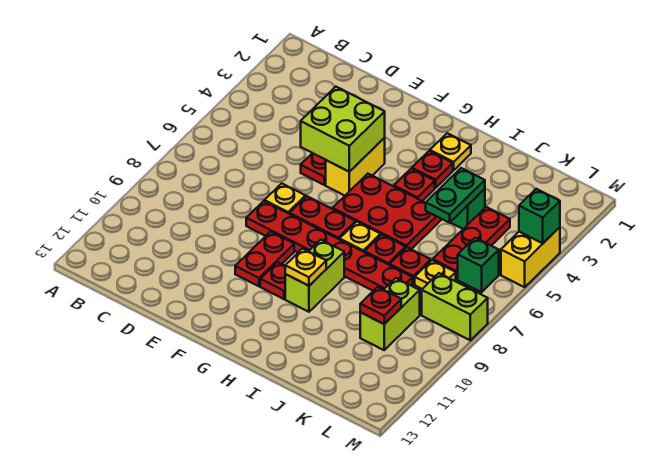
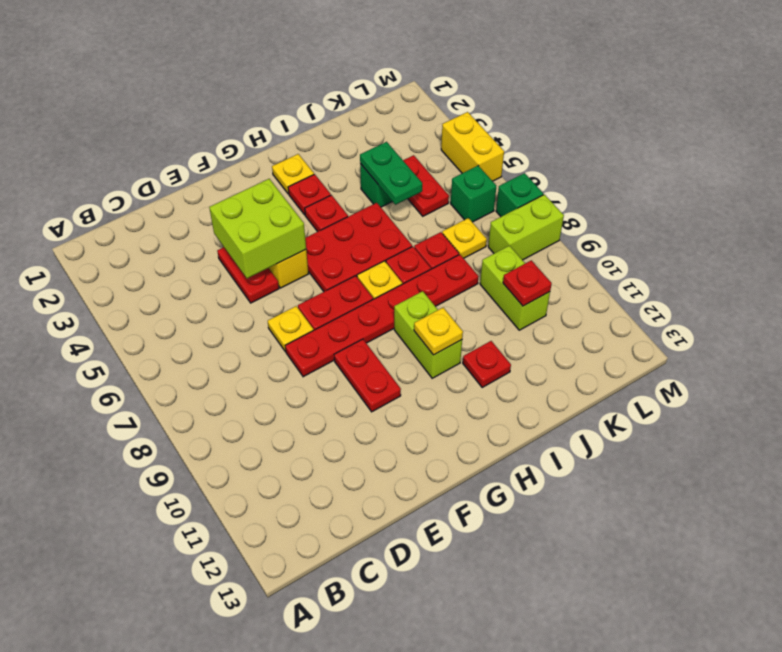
red 1x1 plate [260,262,285,299] -> red 1x1 plate moved to [463,341,511,387]
red 1x3 plate [433,207,510,279] -> red 1x2 plate [403,155,449,216]
green 1x1 brick [519,189,560,243] -> green 1x1 brick moved to [496,173,543,217]

